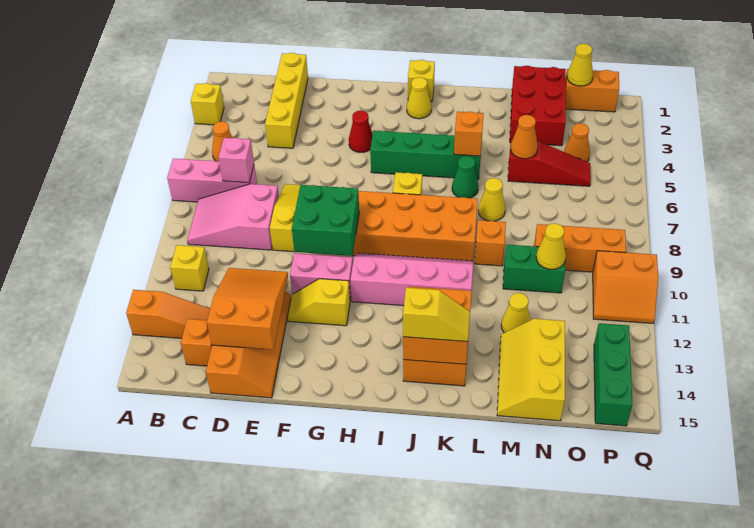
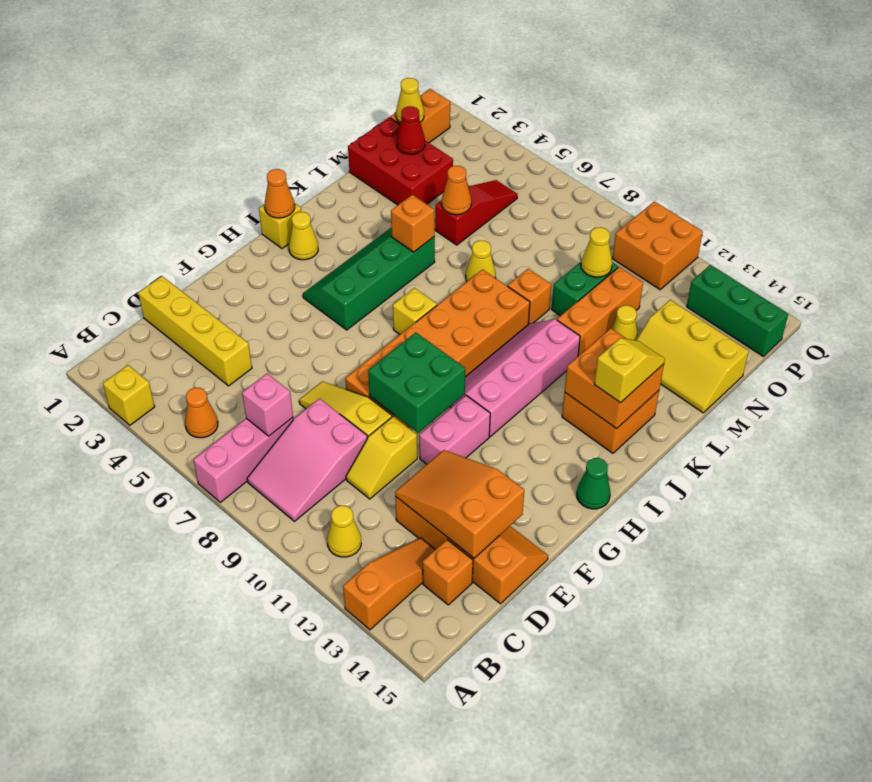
yellow 1x1 brick [170,245,209,291] -> yellow 1x1 cone [327,506,361,557]
yellow 1x2 slope [288,279,350,326] -> yellow 1x2 slope moved to [346,416,417,499]
red 1x1 cone [349,111,373,152] -> red 1x1 cone moved to [397,106,425,154]
green 1x1 cone [452,156,479,198] -> green 1x1 cone moved to [577,458,610,509]
orange 1x3 brick [534,224,626,272] -> orange 1x3 brick moved to [557,267,643,356]
orange 1x1 cone [564,123,590,162] -> orange 1x1 cone moved to [265,169,295,218]
orange 2x2 slope [593,251,658,323] -> orange 2x2 brick [612,201,703,290]

